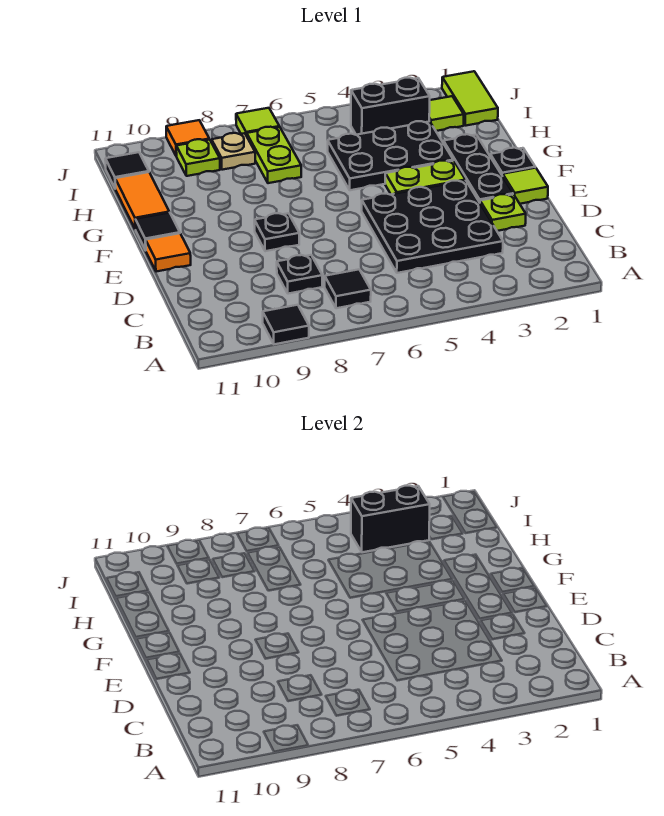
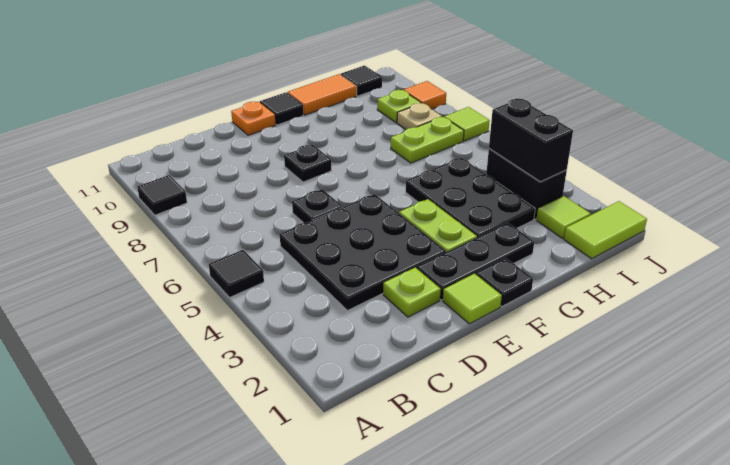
black 1x1 tile [325,269,371,308] -> black 1x1 tile moved to [209,250,264,298]
black 1x1 plate [277,255,322,294] -> black 1x1 plate moved to [292,189,343,223]
orange 1x1 tile [146,233,191,272] -> orange 1x1 plate [231,102,276,135]

